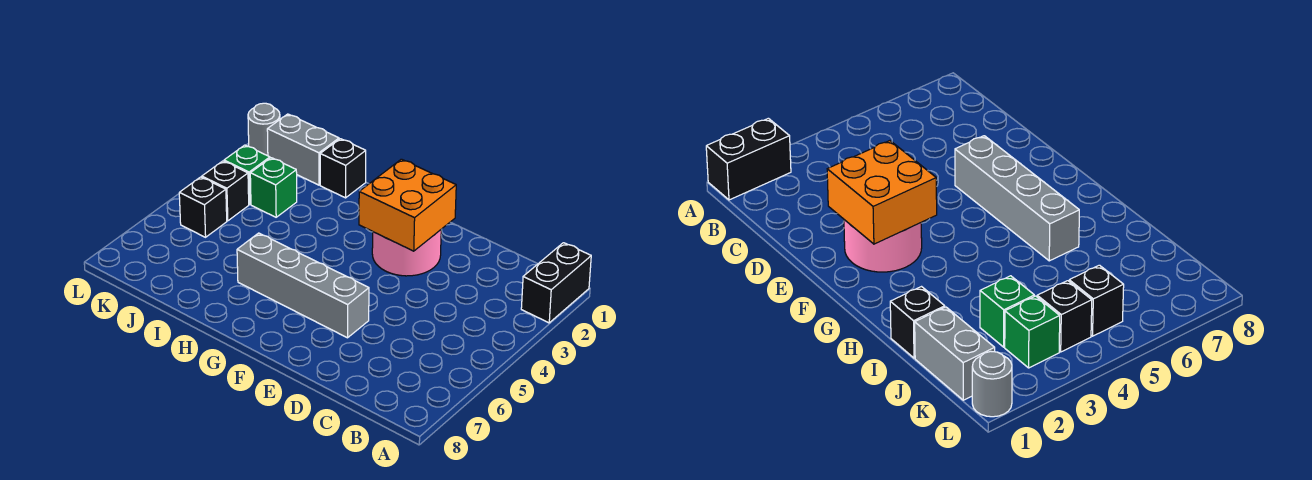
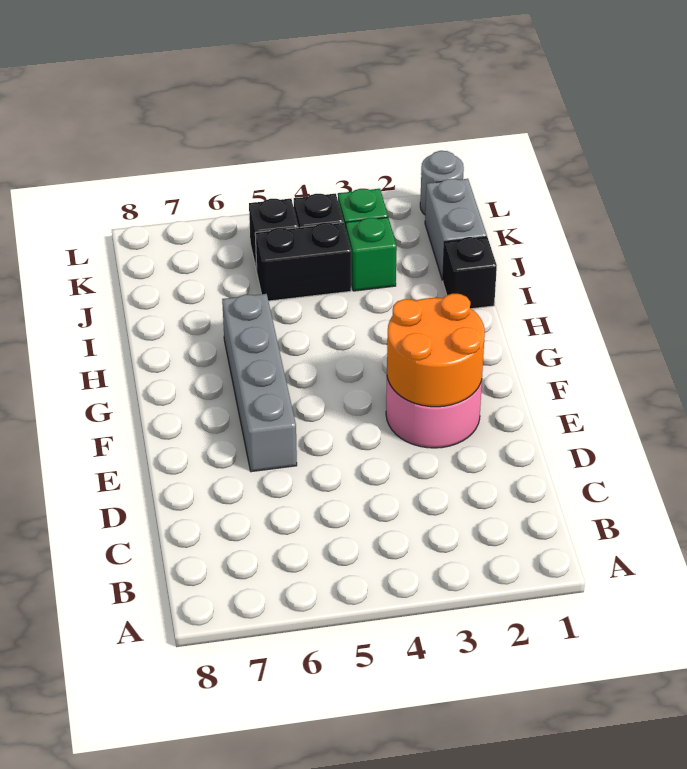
black 1x2 brick [521,243,591,323] -> black 1x2 brick moved to [255,222,351,301]
orange 2x2 brick [359,159,456,251] -> orange 2x2 round brick [387,293,485,407]

